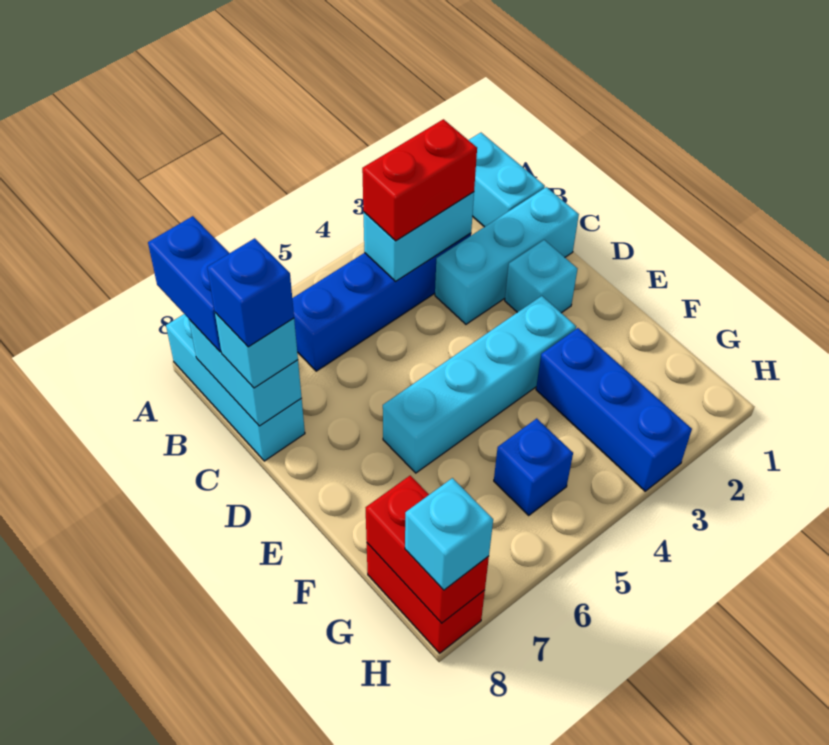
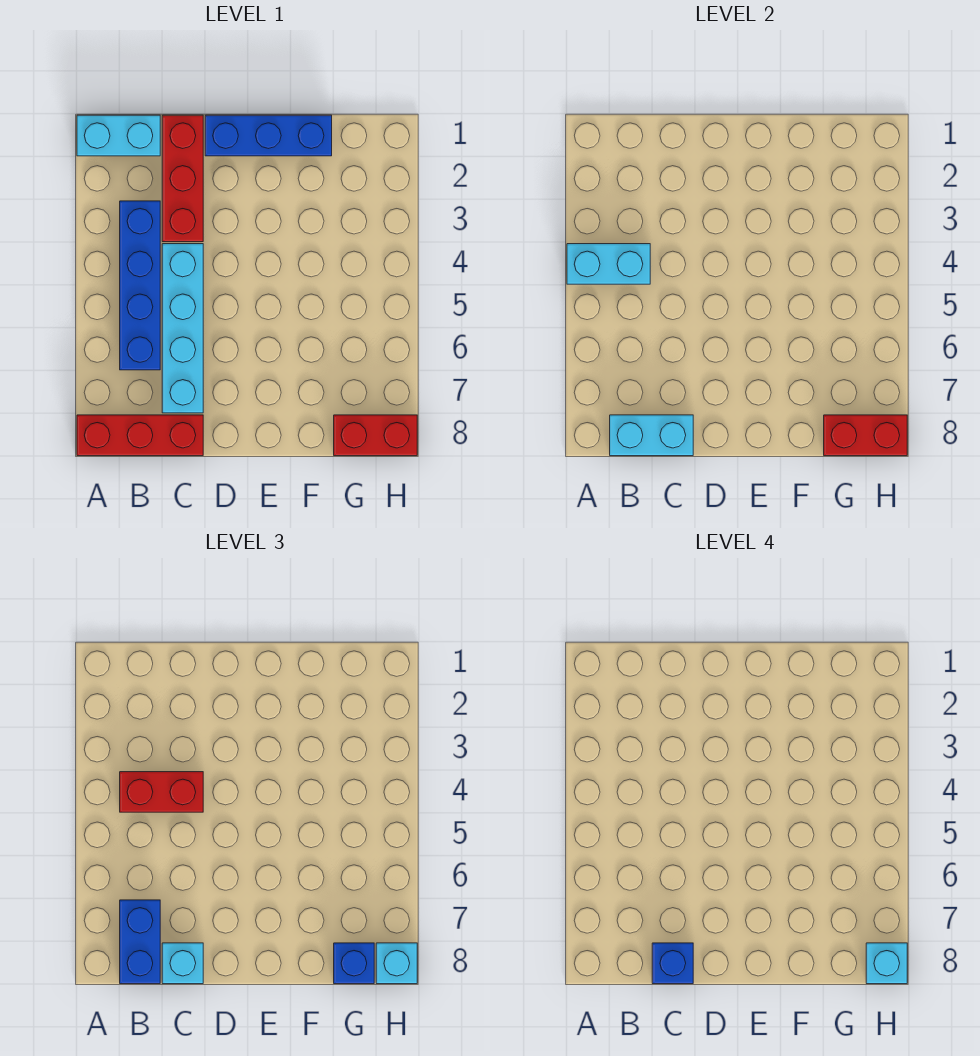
cyan 1x3 brick [166,314,305,461] -> red 1x3 brick [77,415,203,456]
blue 1x2 brick [148,216,229,352] -> blue 1x2 brick turned to [120,900,160,984]
cyan 1x2 brick [363,192,474,281] -> cyan 1x2 brick turned to [567,244,650,284]
red 1x2 brick [362,119,477,241] -> red 1x2 brick turned to [120,772,203,812]
cyan 1x3 brick [435,187,579,324] -> red 1x3 brick [162,115,203,242]
cyan 1x1 brick [505,240,578,313] -> cyan 1x1 brick moved to [866,943,907,984]
cyan 1x4 brick [383,296,576,473] -> cyan 1x4 brick moved to [162,244,203,413]
blue 1x3 brick [536,328,692,491] -> blue 1x3 brick moved to [205,115,332,156]
blue 1x1 brick [494,418,573,515] -> blue 1x1 brick moved to [334,943,374,984]

